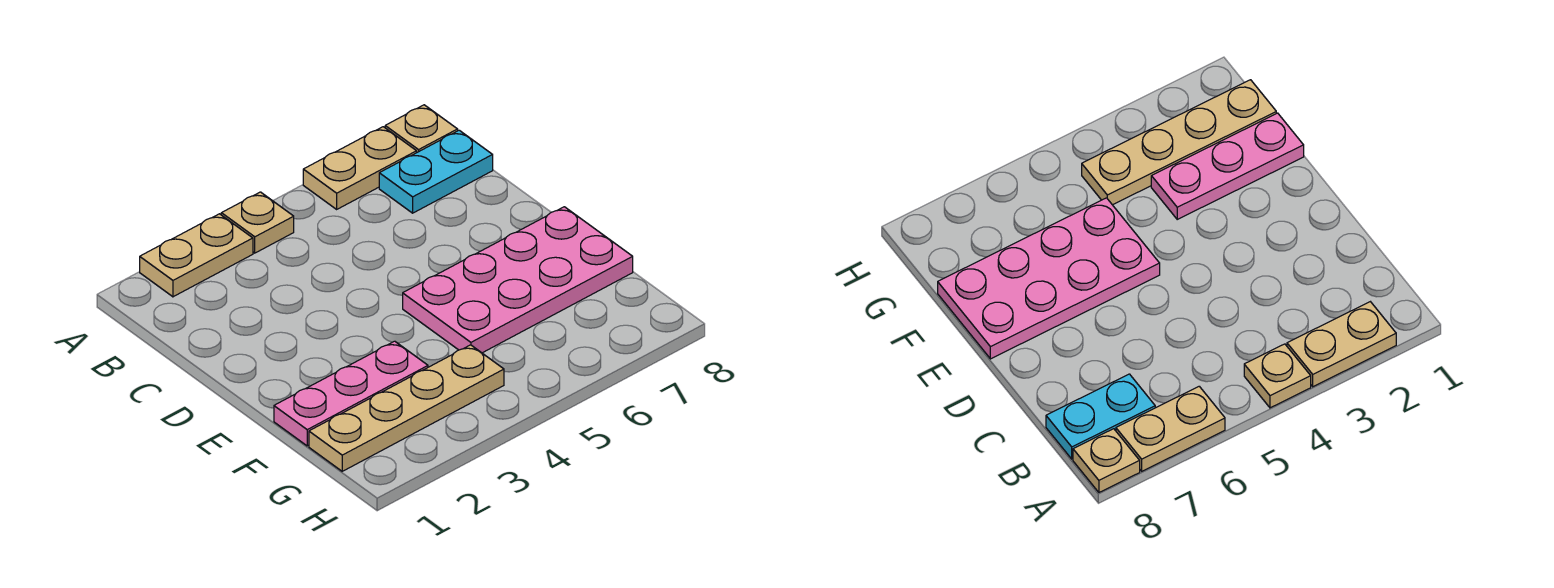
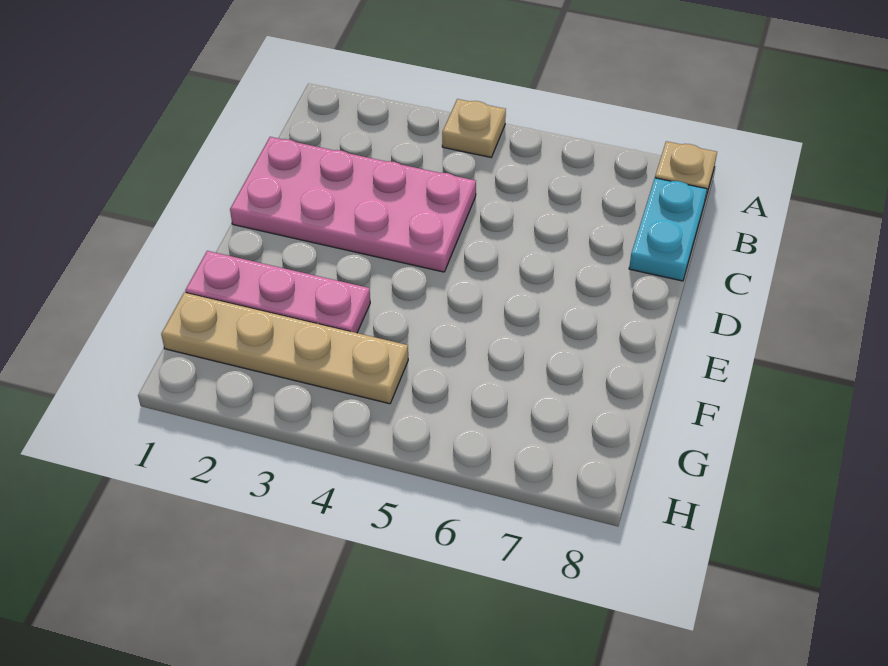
tan 1x2 plate [140,214,253,297] -> none
tan 1x2 plate [303,127,417,209] -> none
cyan 1x2 plate [379,130,493,213] -> cyan 1x2 plate turned to [629,178,707,281]
pink 2x4 plate [403,207,633,353] -> pink 2x4 plate moved to [230,137,476,272]

